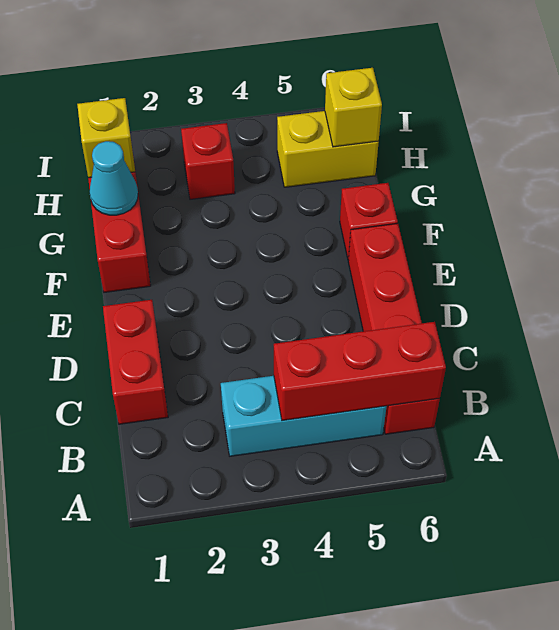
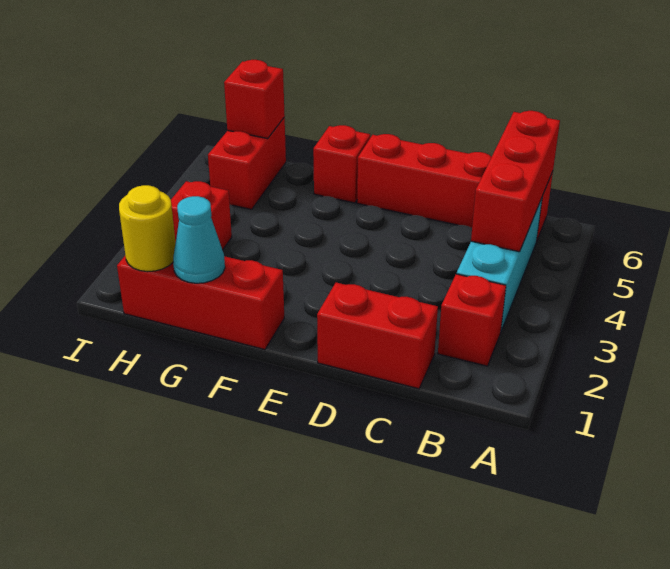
none -> red 1x1 brick [438,274,506,366]
yellow 1x1 brick [77,98,135,178] -> yellow 1x1 round brick [119,185,175,272]
yellow 1x2 brick [277,111,379,187] -> red 1x2 brick [208,117,286,210]
yellow 1x1 brick [325,68,382,147] -> red 1x1 brick [224,60,285,138]

